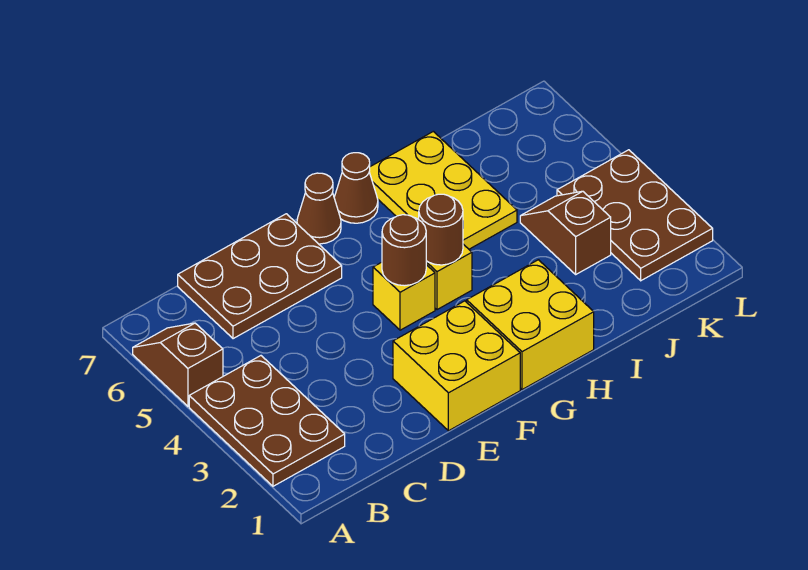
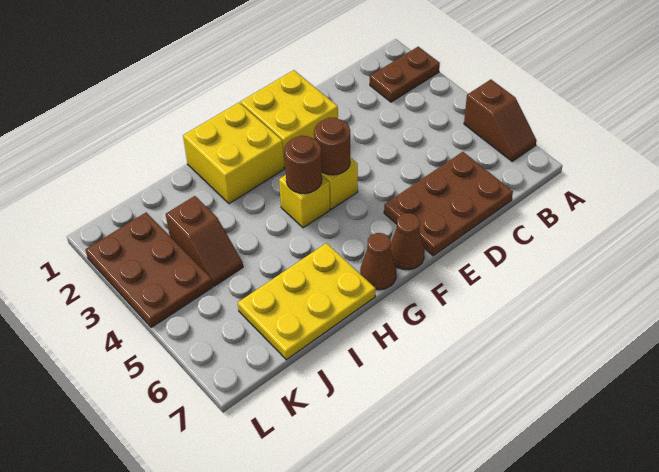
brown 2x3 plate [189,356,345,486] -> brown 1x2 plate [370,47,440,102]
yellow 2x3 plate [369,131,517,249] -> yellow 2x3 plate turned to [238,243,376,360]

